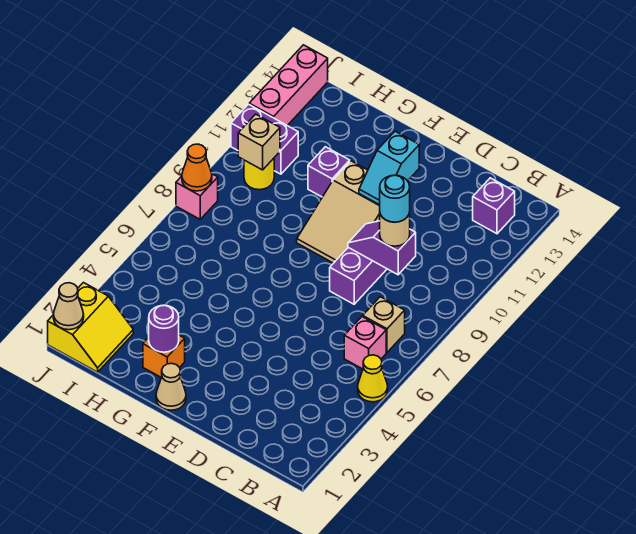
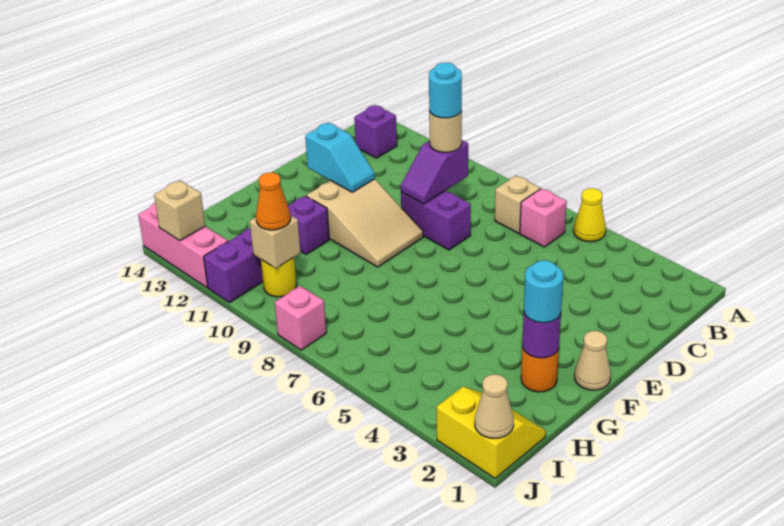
orange 1x1 brick [143,335,185,377] -> orange 1x1 round brick [521,346,559,392]
none -> cyan 1x1 round brick [524,260,563,323]
orange 1x1 cone [182,144,212,191] -> orange 1x1 cone moved to [256,172,291,230]
none -> tan 1x1 brick [154,180,205,241]

